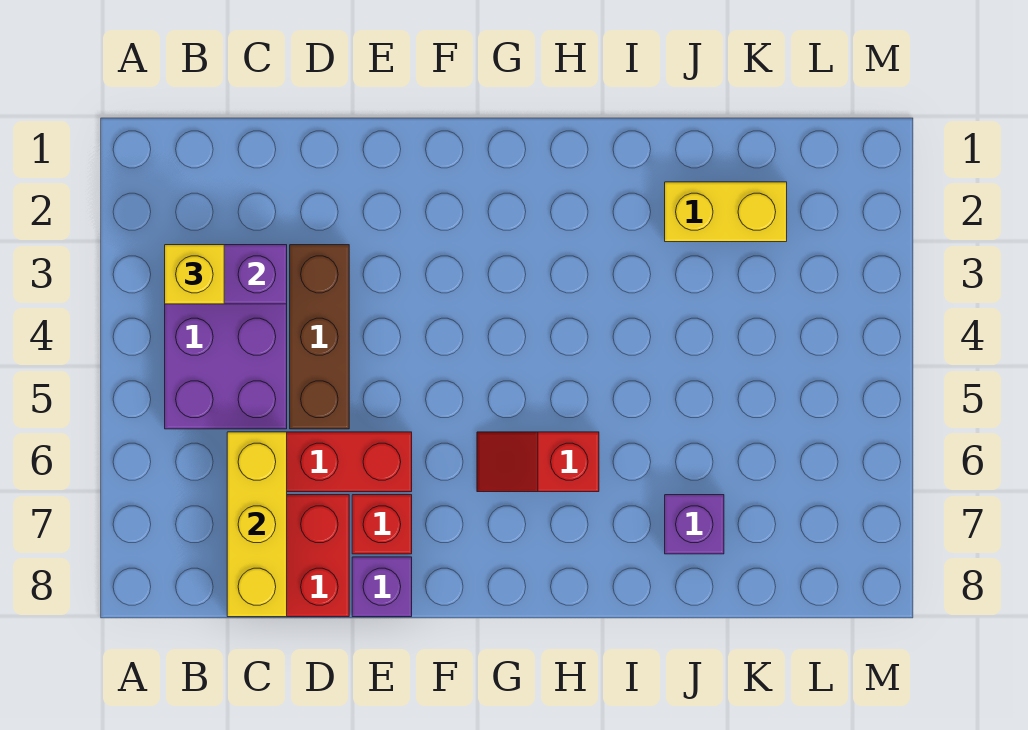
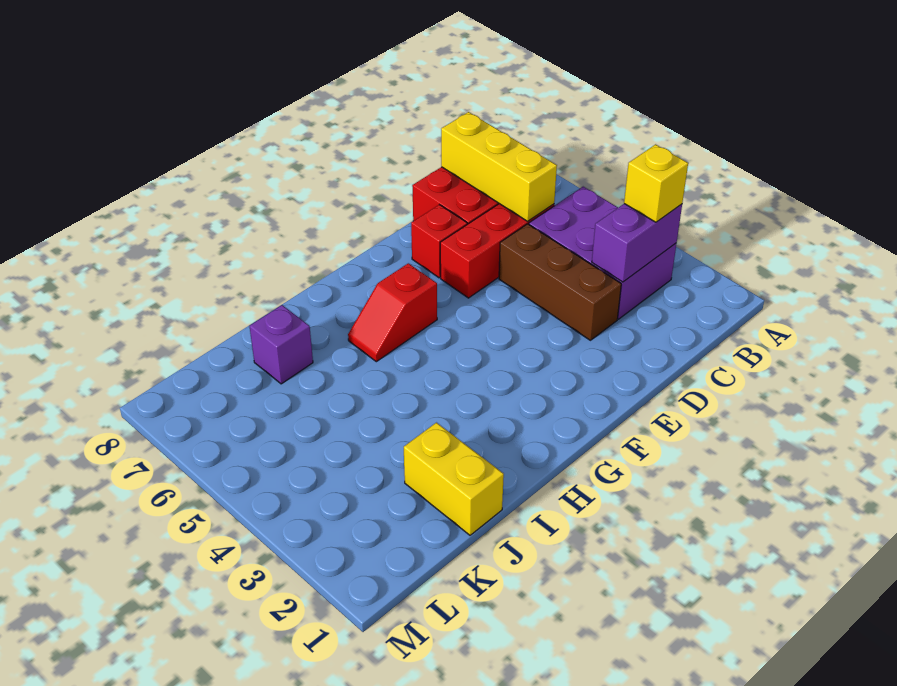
purple 1x1 brick [352,557,412,617] -> none
red 1x2 slope [477,432,599,492] -> red 1x2 slope turned to [348,263,437,362]
yellow 1x2 brick [665,182,787,242] -> yellow 1x2 brick turned to [404,423,504,535]

